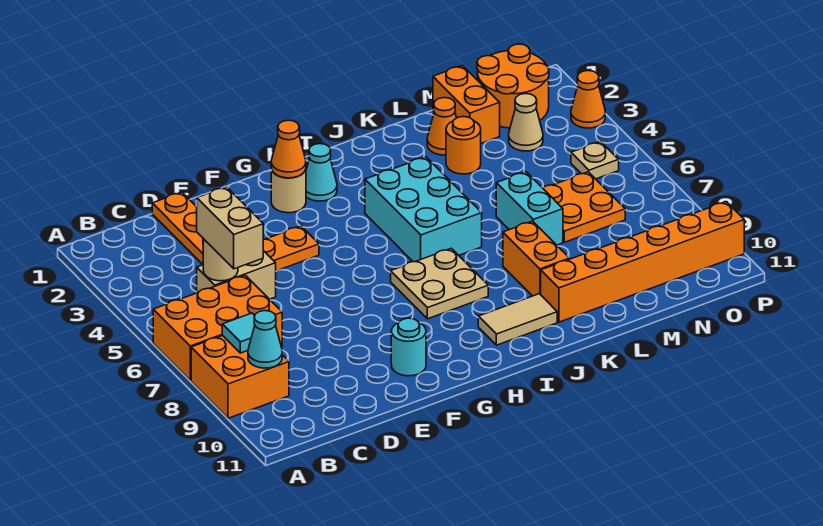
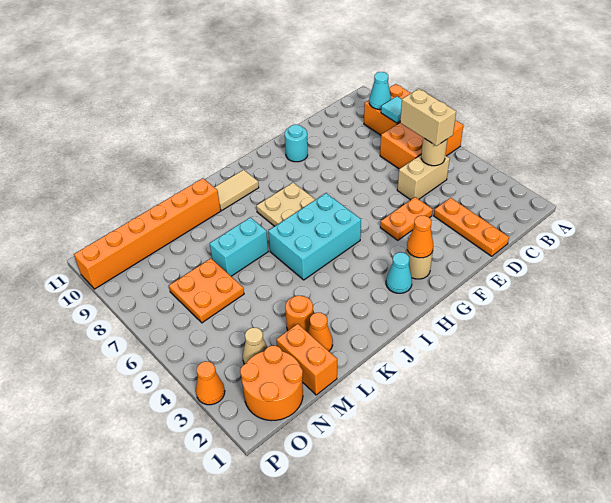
cyan 2x3 brick [365,157,482,262] -> cyan 2x3 brick turned to [268,193,361,280]
orange 1x2 brick [503,221,570,296] -> none
cyan 1x2 brick [496,172,563,245] -> cyan 1x2 brick turned to [210,217,268,276]
tan 1x1 plate [571,141,619,179] -> none

